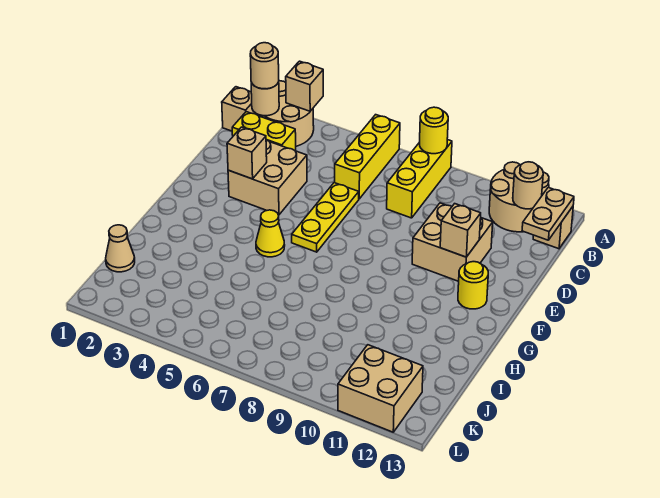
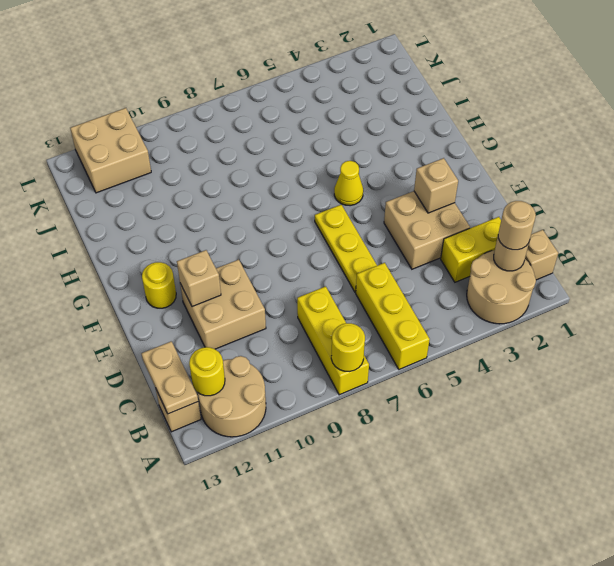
tan 1x1 brick [286,61,323,111] -> none
tan 1x1 round brick [513,162,543,209] -> yellow 1x1 round brick [189,347,225,396]
tan 1x1 cone [106,225,135,272] -> none

